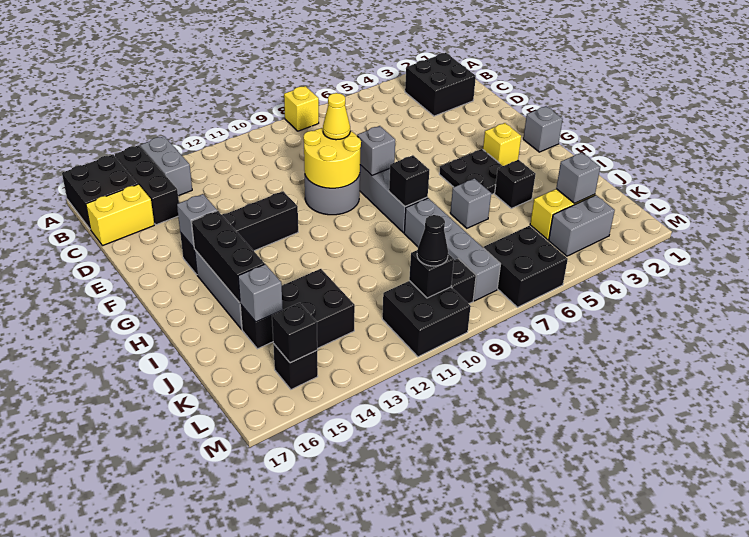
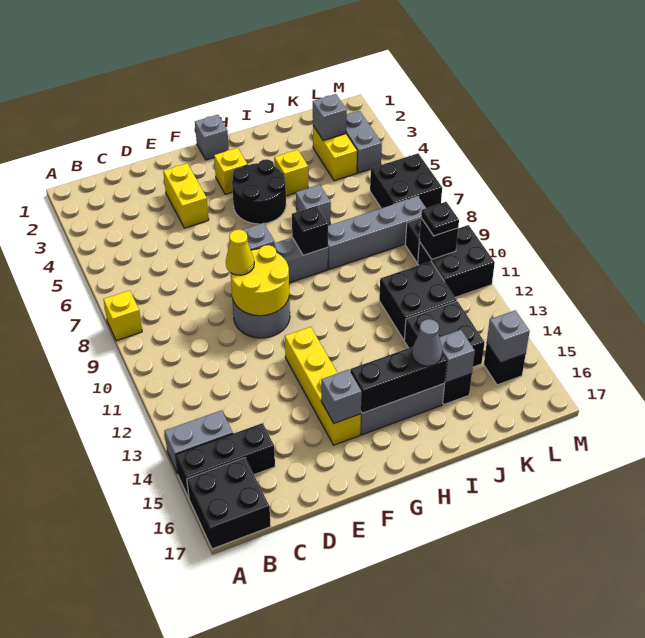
black 2x2 brick [405,53,476,116] -> black 2x2 brick moved to [379,261,457,340]
yellow 1x2 brick [86,184,154,246] -> yellow 1x2 brick moved to [163,163,209,228]
black 1x4 brick [180,191,298,274] -> yellow 1x4 brick [285,327,361,445]
black 2x2 plate [439,149,502,195] -> black 2x2 round brick [232,159,286,224]
black 1x1 brick [495,160,536,208] -> yellow 1x1 brick [274,150,308,196]
none -> grey 1x1 cone [412,319,442,366]
black 1x1 cone [417,215,448,266] -> black 1x1 plate [421,202,459,236]
black 1x1 brick [272,303,317,363] -> grey 1x1 brick [487,310,530,363]

